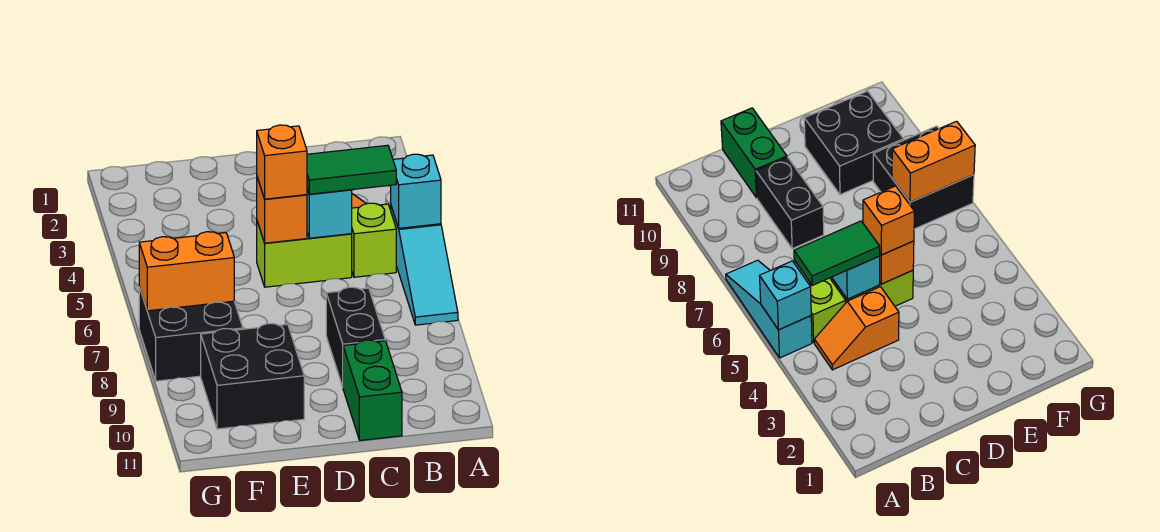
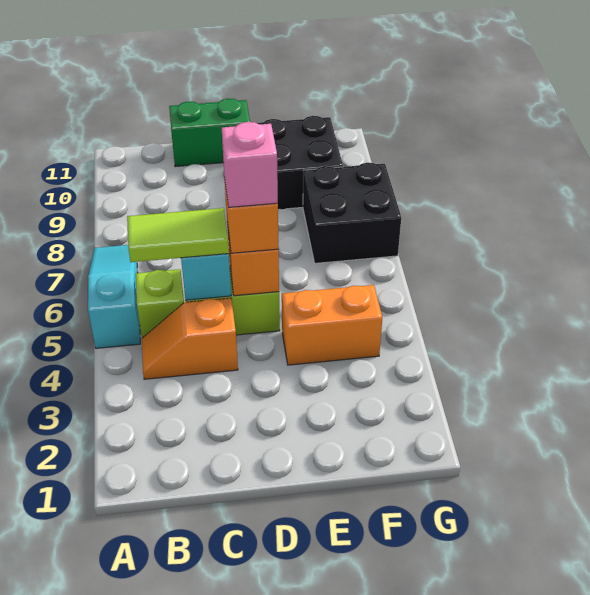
cyan 1x1 brick [391,154,441,228] -> none
green 1x2 tile [307,145,396,194] -> lime 1x2 tile [127,208,229,262]
black 1x2 brick [326,287,385,387] -> none
green 1x2 brick [343,340,402,440] -> green 1x2 brick turned to [169,99,250,167]
none -> pink 1x1 brick [222,122,278,207]
orange 1x2 brick [139,232,234,311] -> orange 1x2 brick moved to [282,285,382,365]

